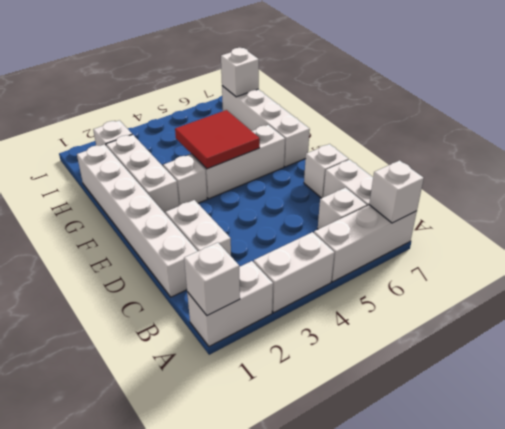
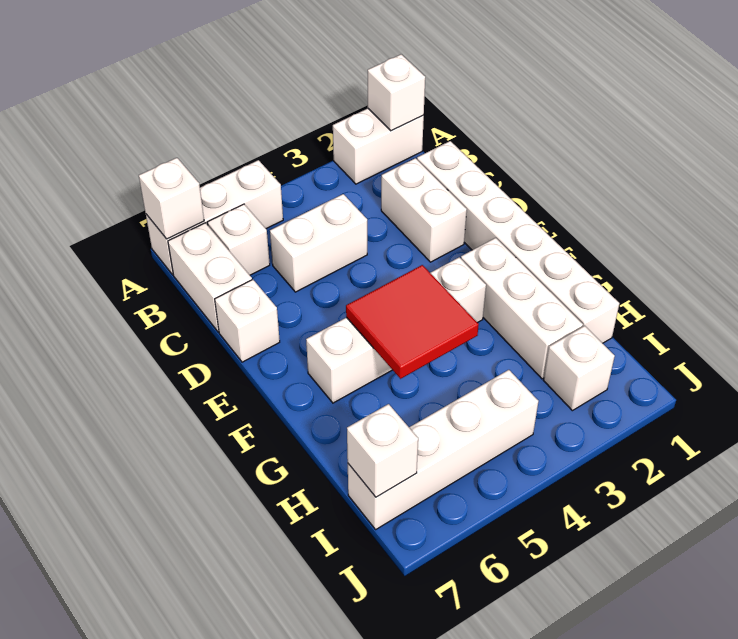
white 1x2 brick [254,232,334,313] -> white 1x2 brick moved to [270,194,367,292]
white 1x4 brick [222,86,310,167] -> white 1x4 brick turned to [348,370,538,529]

